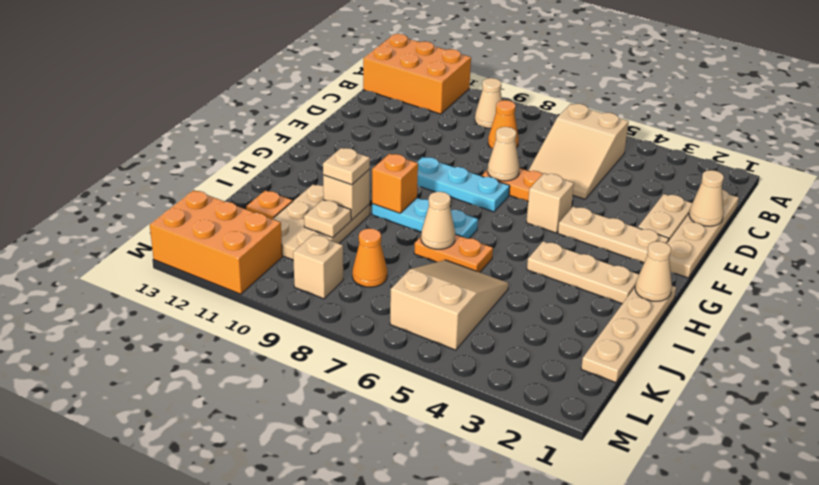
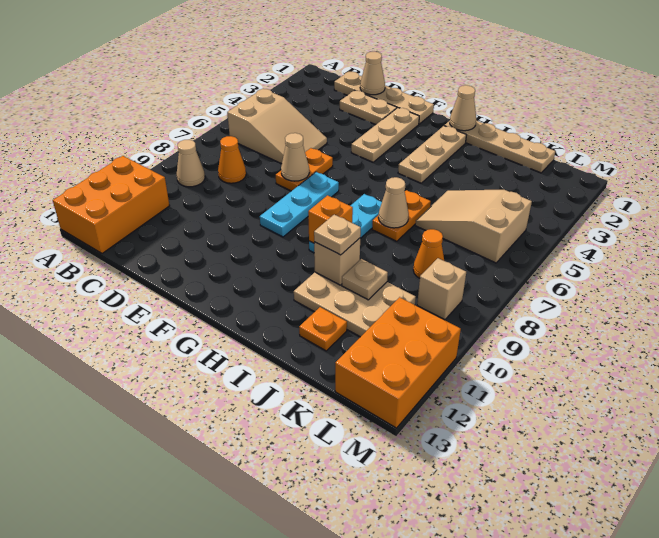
tan 1x1 brick [526,173,574,233] -> none

